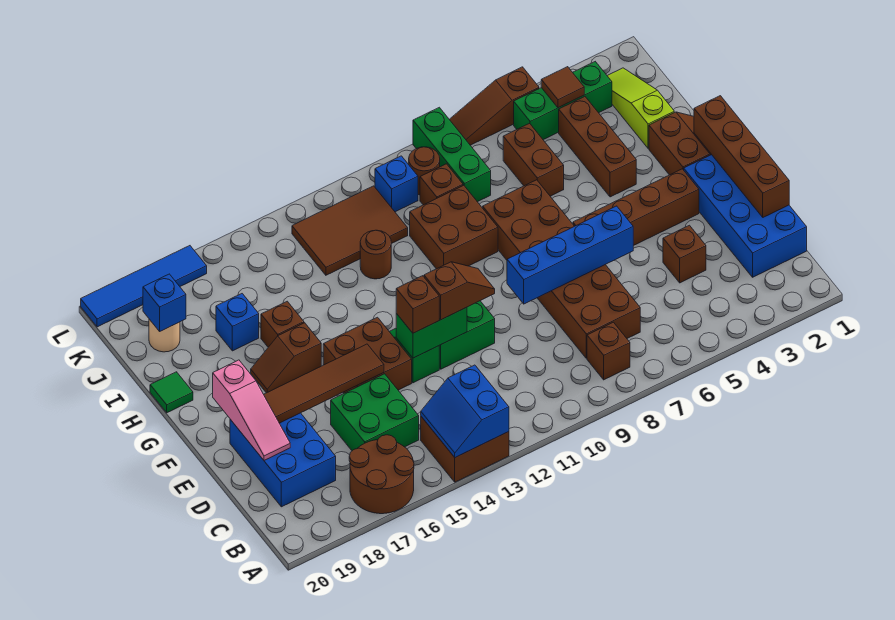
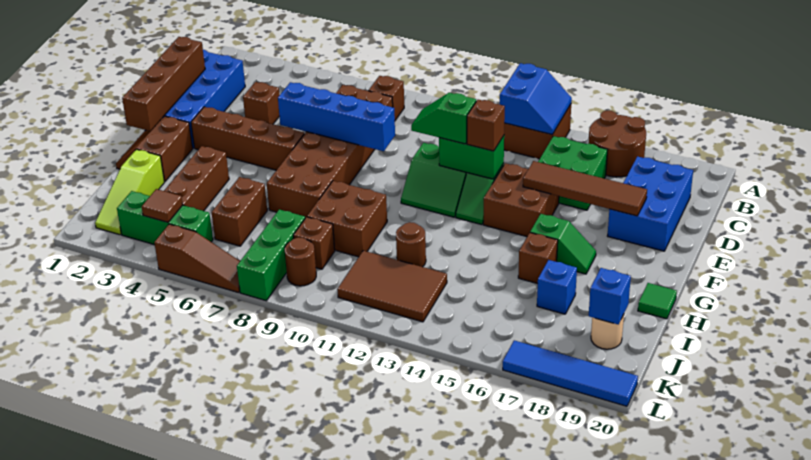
pink 1x3 slope [213,360,290,460] -> none
brown 1x2 slope [424,262,495,320] -> green 1x2 slope [411,93,476,144]
brown 1x2 slope [251,323,321,393] -> green 1x2 slope [530,214,596,274]
blue 1x1 brick [375,156,418,212] -> none

